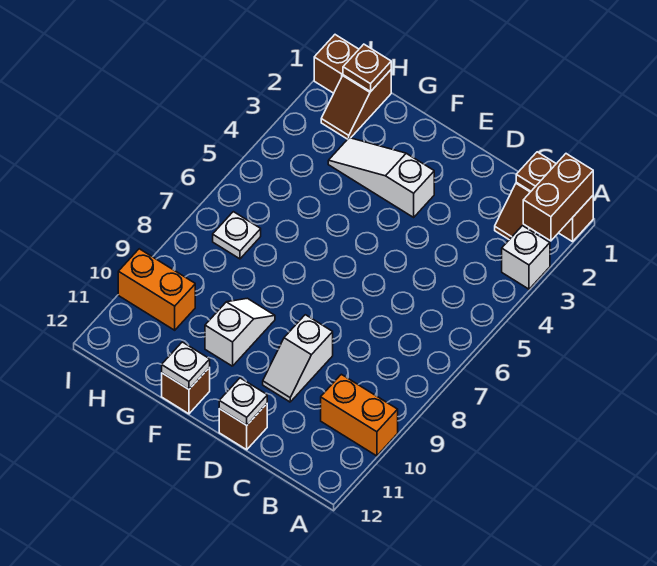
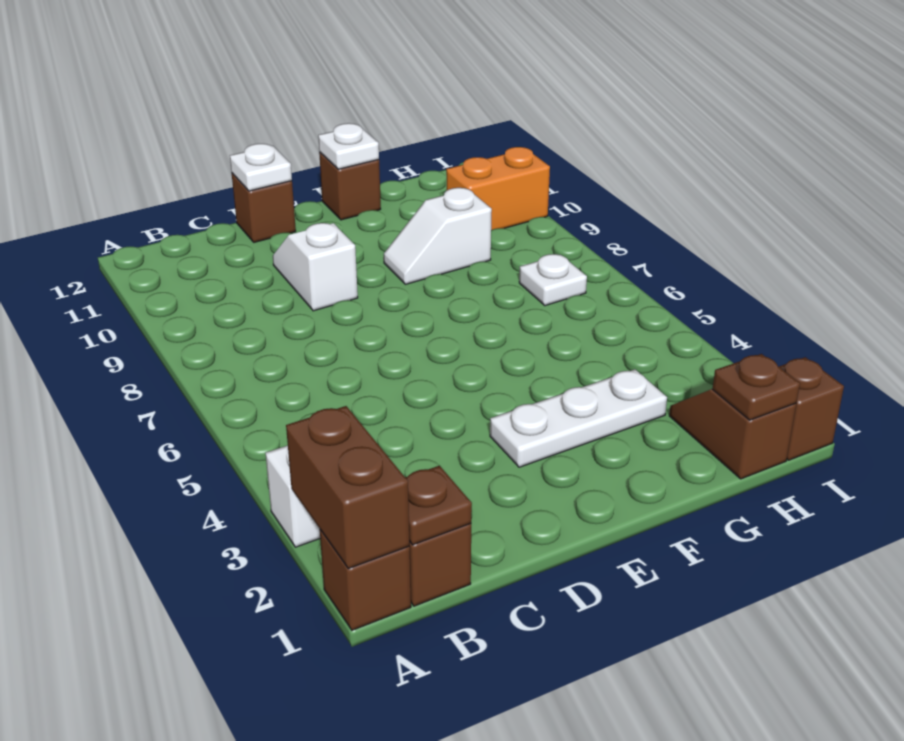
orange 1x2 brick [321,374,398,456] -> none
white 1x3 slope [328,138,434,217] -> white 1x3 plate [490,369,667,467]
white 1x2 slope [205,298,275,366] -> white 1x2 slope turned to [384,188,492,284]

